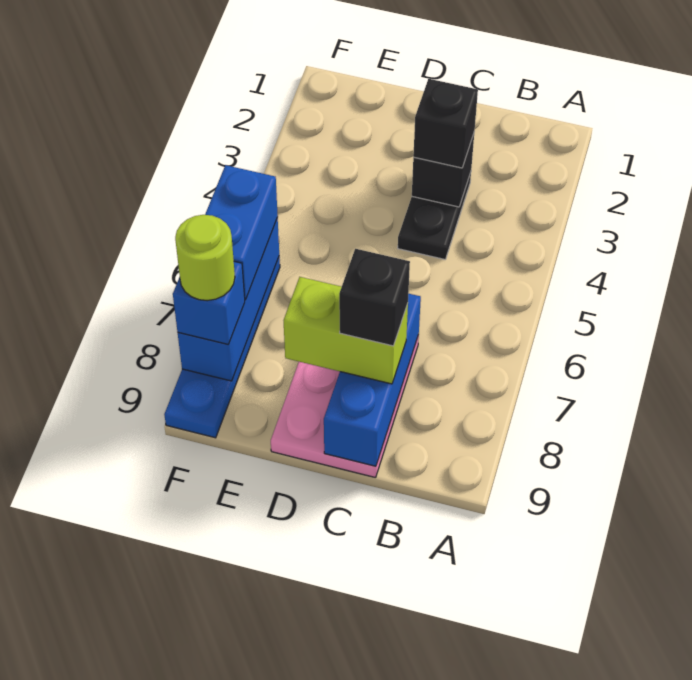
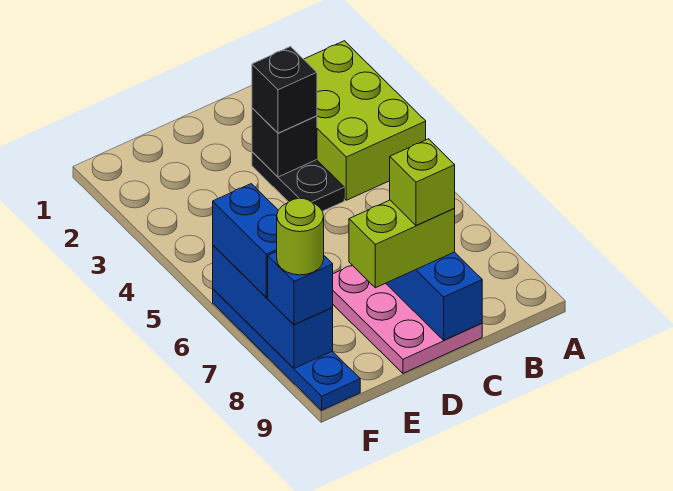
none -> lime 2x3 brick [304,41,426,200]
black 1x1 brick [339,249,410,346] -> lime 1x1 brick [390,139,455,225]

